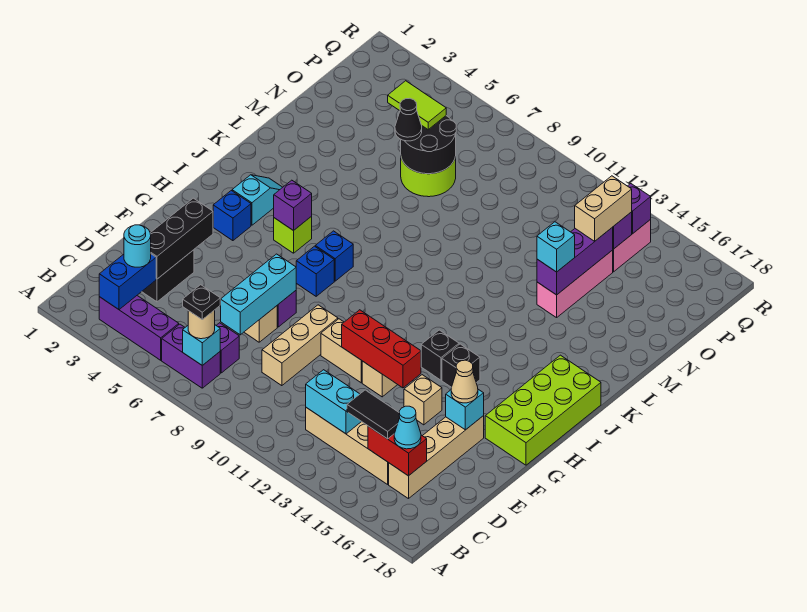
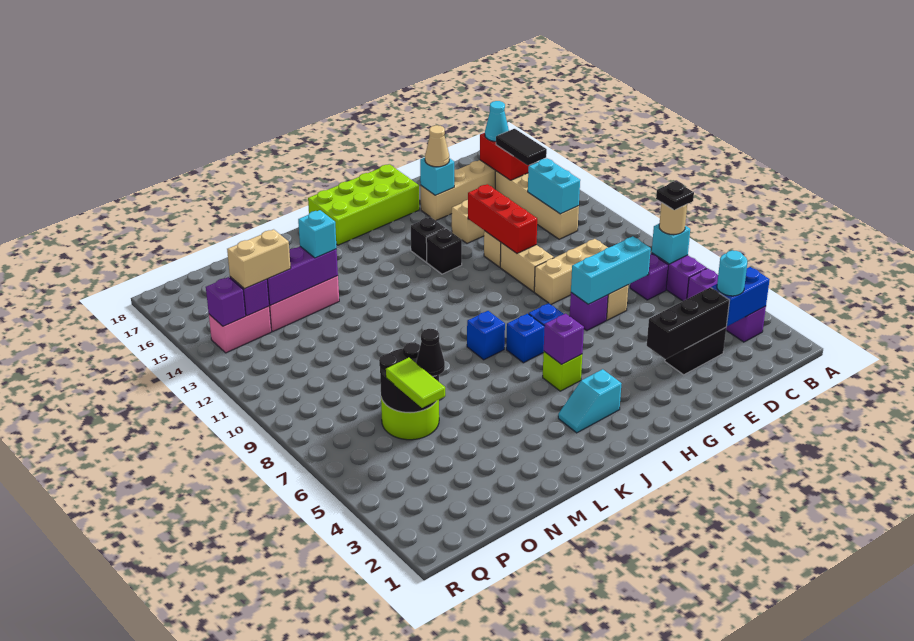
blue 1x1 brick [213,191,251,241] -> blue 1x1 brick moved to [467,311,505,360]

